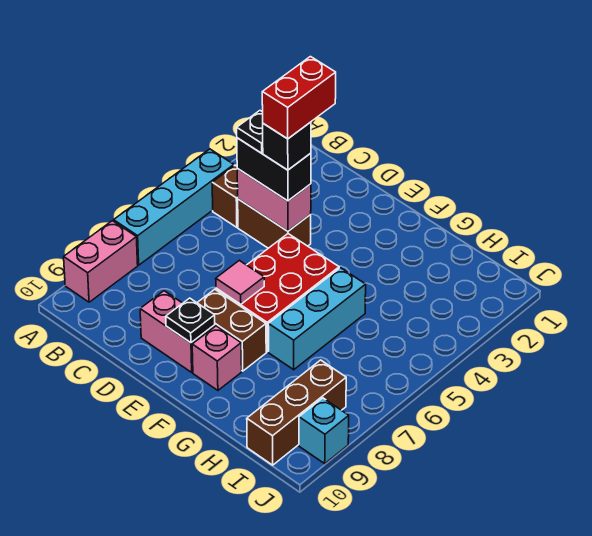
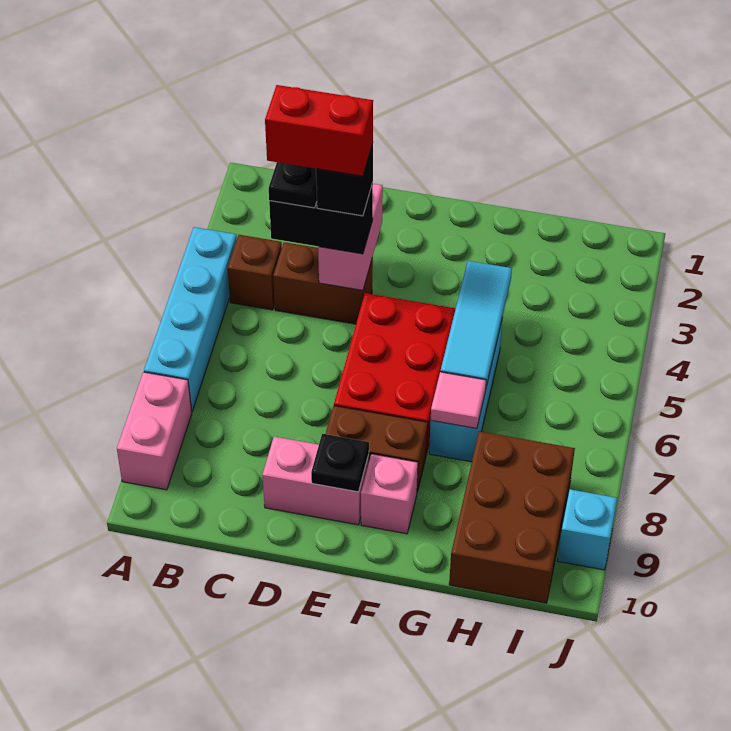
pink 1x2 brick [237,169,311,231] -> pink 1x2 brick turned to [318,184,383,290]
red 1x2 brick [262,57,336,139] -> red 1x2 brick turned to [265,85,373,176]
pink 1x1 tile [216,260,264,304] -> pink 1x1 tile moved to [431,372,486,429]
none -> cyan 1x3 tile [441,261,512,387]
brown 1x3 brick [247,360,346,465] -> brown 2x3 brick [449,431,575,603]

